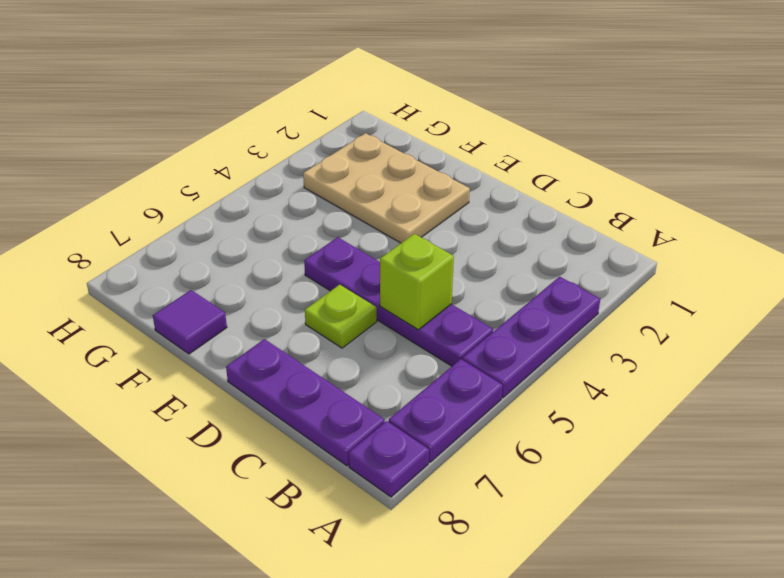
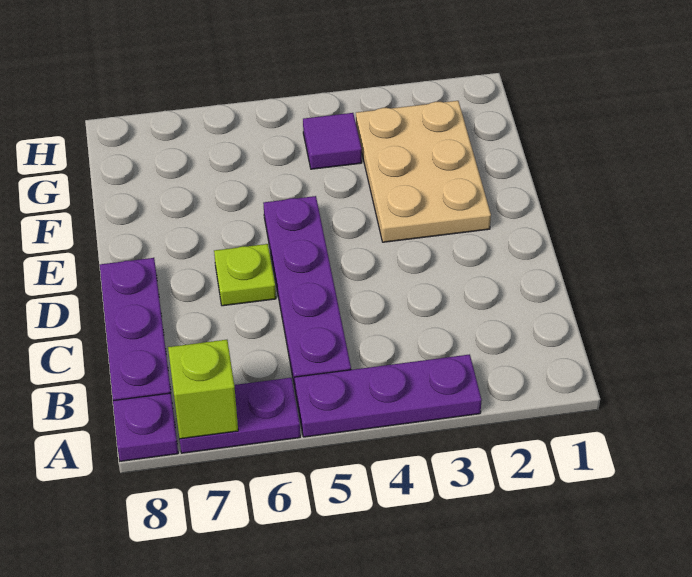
lime 1x1 brick [380,234,454,330] -> lime 1x1 brick moved to [168,340,238,439]
purple 1x1 tile [153,290,227,354] -> purple 1x1 tile moved to [303,113,362,169]

